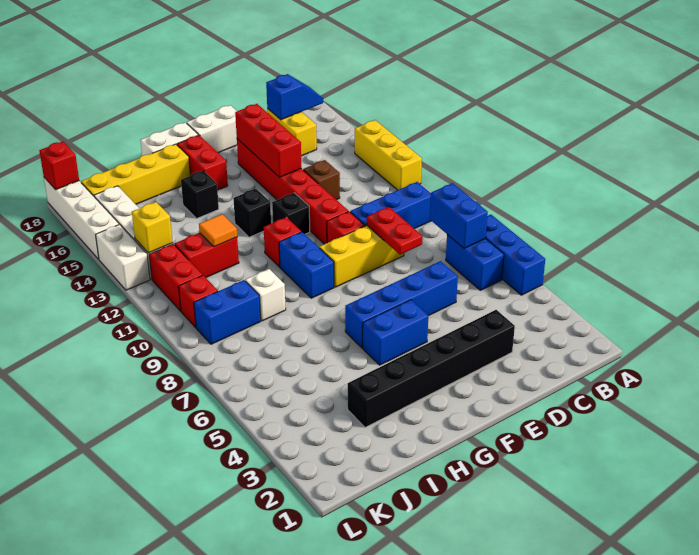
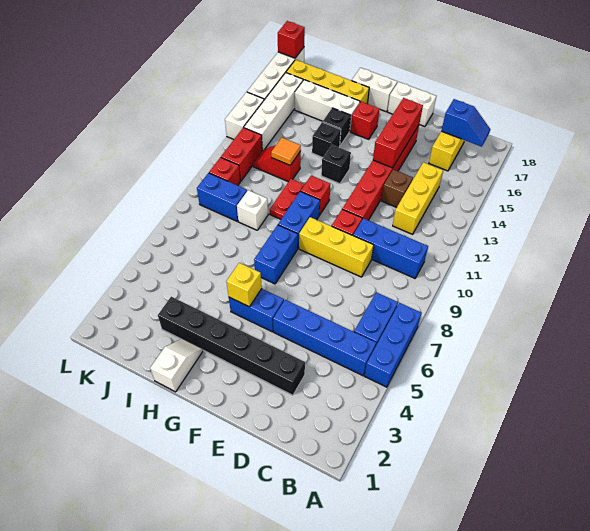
yellow 1x3 brick [355,120,422,190] -> yellow 1x3 brick moved to [393,162,443,234]
blue 1x2 brick [430,183,488,248] -> blue 1x2 brick moved to [254,225,298,284]
blue 1x4 brick [345,261,458,348] -> blue 1x4 brick moved to [273,300,376,376]
red 1x2 plate [367,207,422,254] -> red 1x2 plate moved to [269,179,305,219]
black 1x1 brick [272,193,310,234] -> black 1x1 brick moved to [312,122,341,158]
red 1x2 brick [177,135,228,190] -> red 1x1 brick [351,102,380,139]
none -> white 1x2 slope [150,339,203,392]
none -> white 1x3 brick [295,80,360,132]
red 1x2 brick [175,233,239,277] -> red 1x2 slope [253,145,301,182]
yellow 1x1 brick [132,202,173,253] -> yellow 1x1 brick moved to [226,263,262,307]

